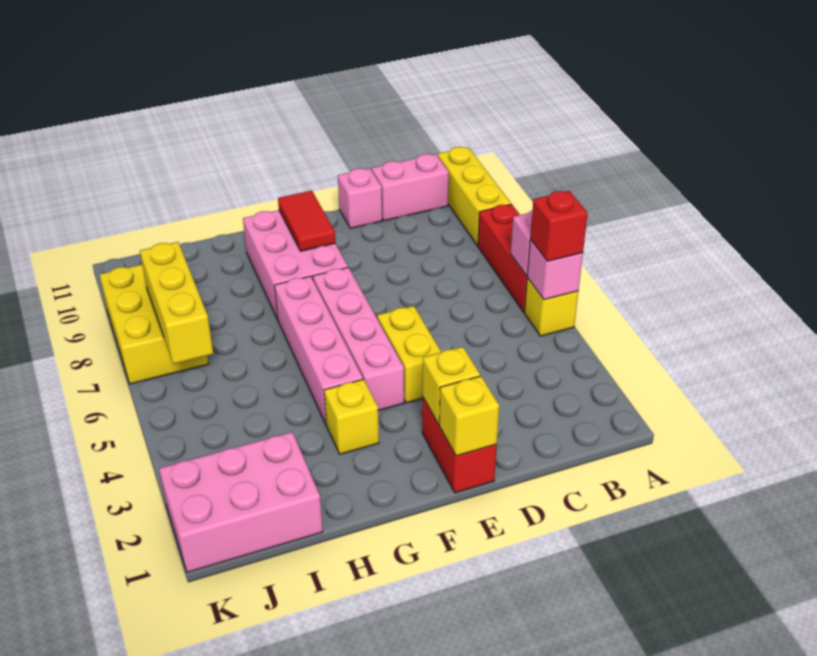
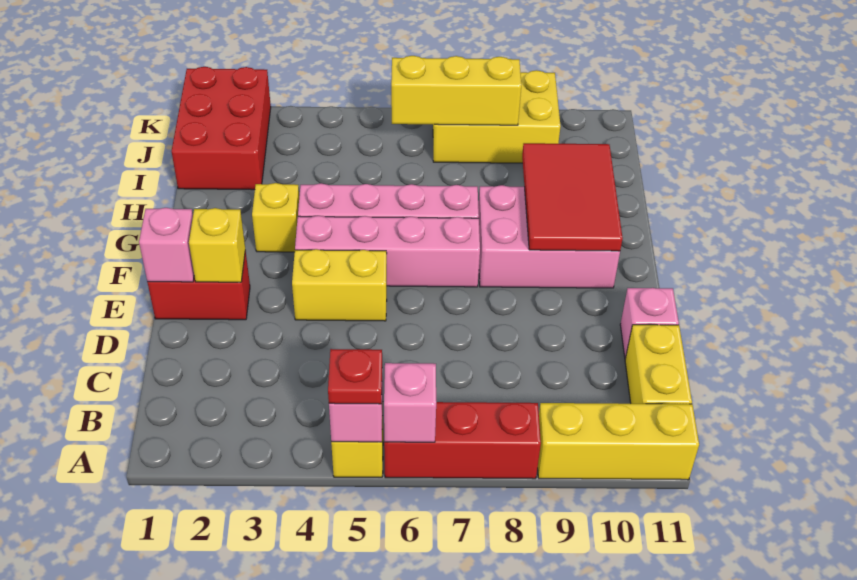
red 1x1 brick [530,191,588,261] -> red 1x1 plate [328,349,382,404]
pink 1x2 brick [372,154,449,221] -> yellow 1x2 brick [625,325,692,404]
yellow 1x1 brick [439,376,499,456] -> pink 1x1 brick [139,208,194,282]
red 1x2 tile [278,191,335,251] -> red 2x3 tile [522,143,623,251]
pink 2x3 brick [159,432,323,572] -> red 2x3 brick [172,67,271,190]

